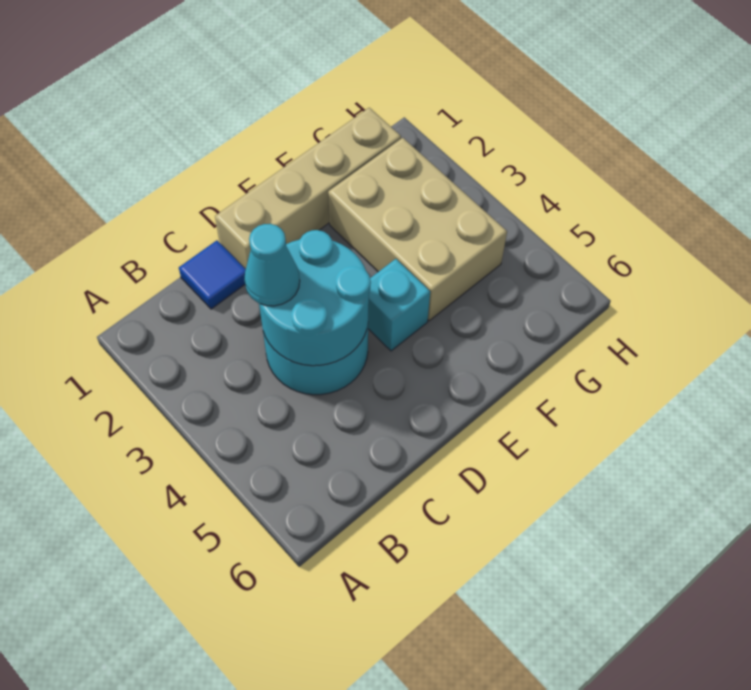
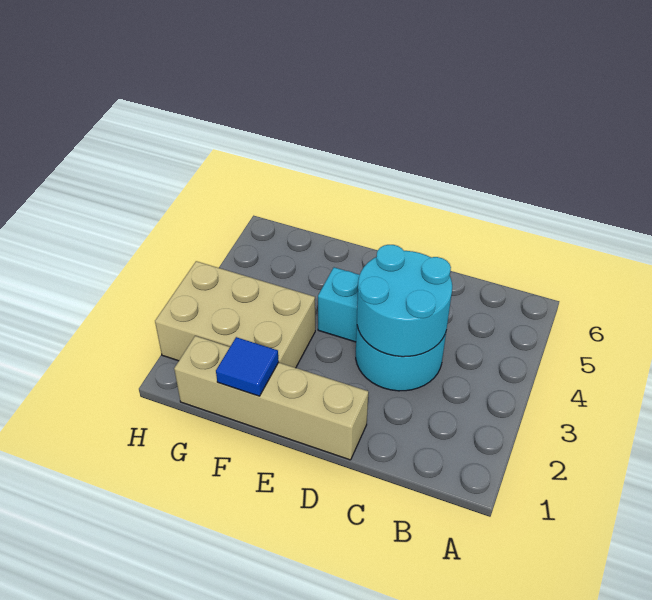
blue 1x1 tile [179,240,246,309] -> blue 1x1 tile moved to [216,337,279,396]
cyan 1x1 cone [244,224,300,306] -> none
tan 2x3 brick [328,138,507,321] -> tan 2x3 brick turned to [155,261,315,368]

